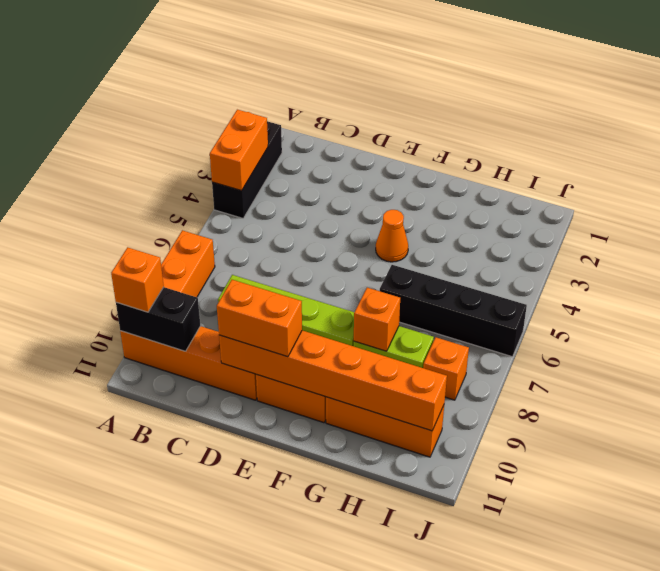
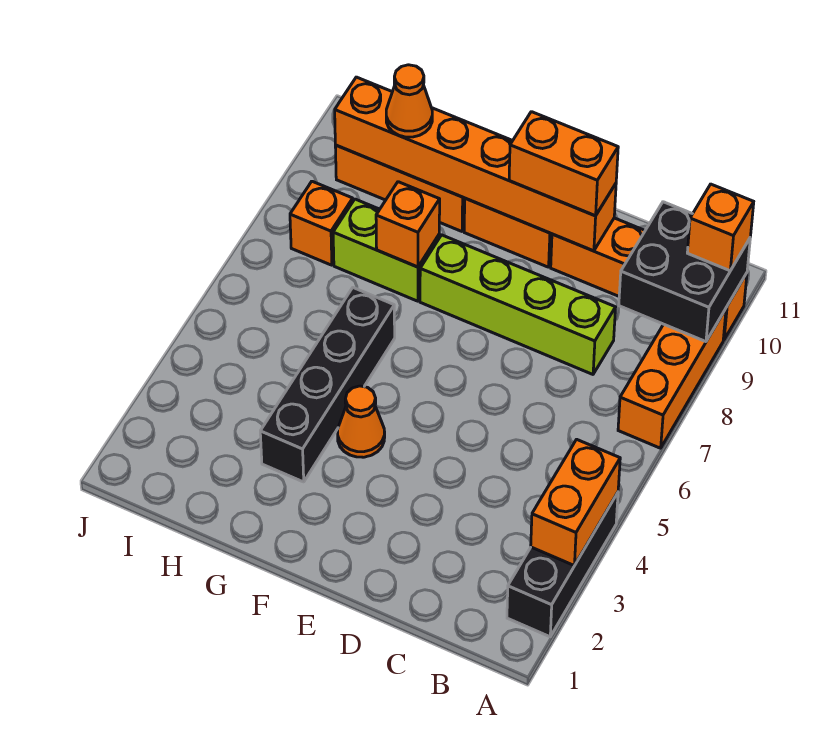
black 1x2 brick [116,287,200,351] -> black 2x2 brick [619,202,750,342]
black 1x4 brick [380,265,527,357] -> black 1x4 brick turned to [260,288,395,482]
none -> orange 1x1 cone [386,65,432,137]

